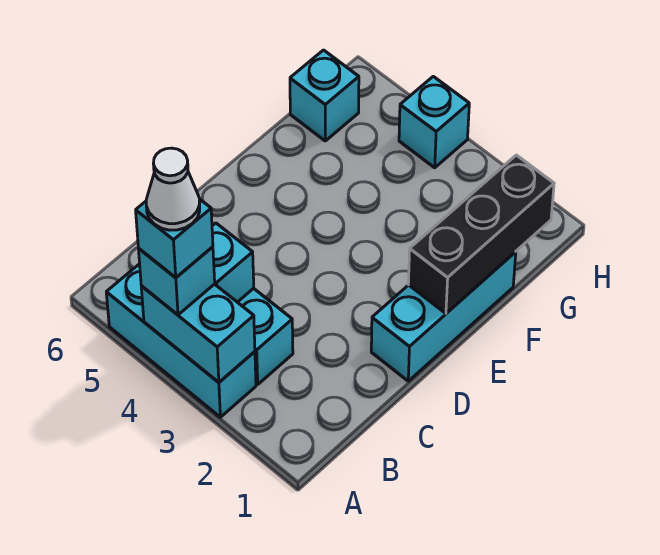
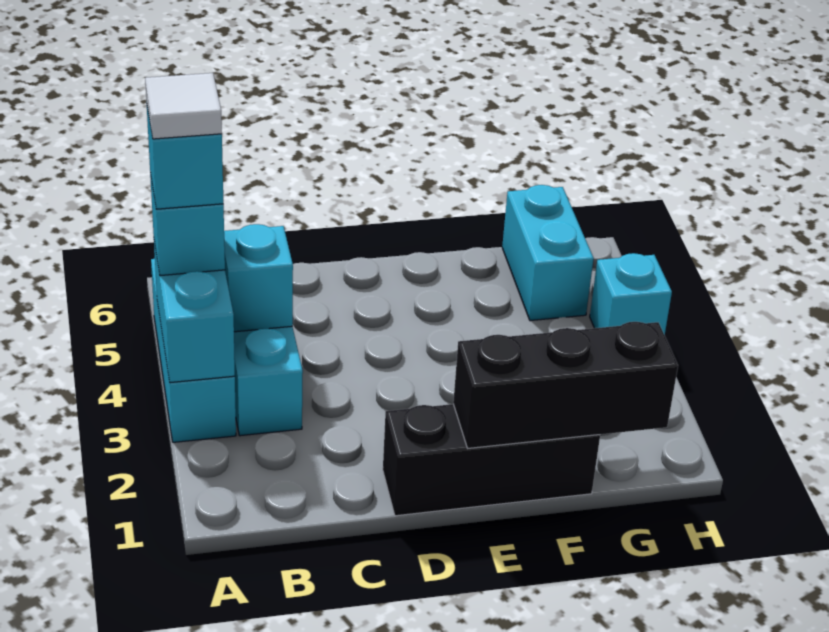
white 1x1 cone [146,148,200,230] -> white 1x1 tile [145,73,222,139]
cyan 1x3 brick [371,252,516,381] -> black 1x3 brick [383,404,600,516]
cyan 1x1 brick [290,50,359,141] -> cyan 1x2 brick [502,185,594,321]

